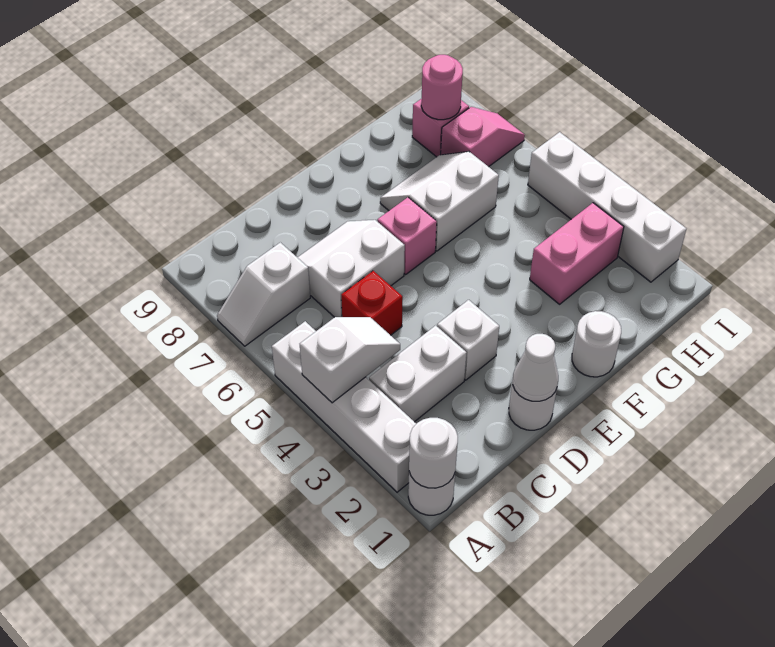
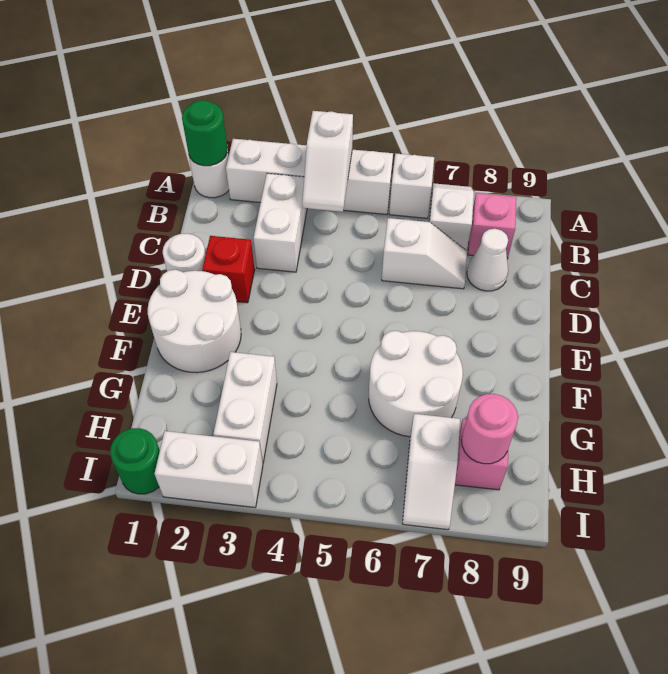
white 1x1 round brick [409,418,458,488] -> green 1x1 round brick [182,100,227,166]
red 1x1 brick [341,271,403,335] -> red 1x1 brick moved to [202,236,255,303]
white 2x2 slope [297,220,405,317] -> white 1x2 slope [382,218,467,289]
white 1x1 cone [513,334,558,401] -> white 1x1 cone moved to [467,229,508,291]
white 1x1 brick [437,300,499,380] -> white 1x1 brick moved to [389,154,434,218]
pink 1x1 brick [377,197,437,274] -> pink 1x1 brick moved to [468,193,516,259]
white 1x1 round brick [572,311,621,377] -> white 2x2 round brick [148,270,241,373]
white 2x2 slope [380,152,499,251] -> white 2x2 round brick [369,331,463,437]
pink 1x2 brick [530,203,624,304] -> white 1x2 brick [214,352,277,462]
pink 1x2 slope [441,107,525,167] -> white 1x2 slope [402,414,460,530]
none -> green 1x1 round brick [110,428,160,494]
white 1x4 brick [528,132,686,282] -> white 1x2 brick [155,431,263,507]

